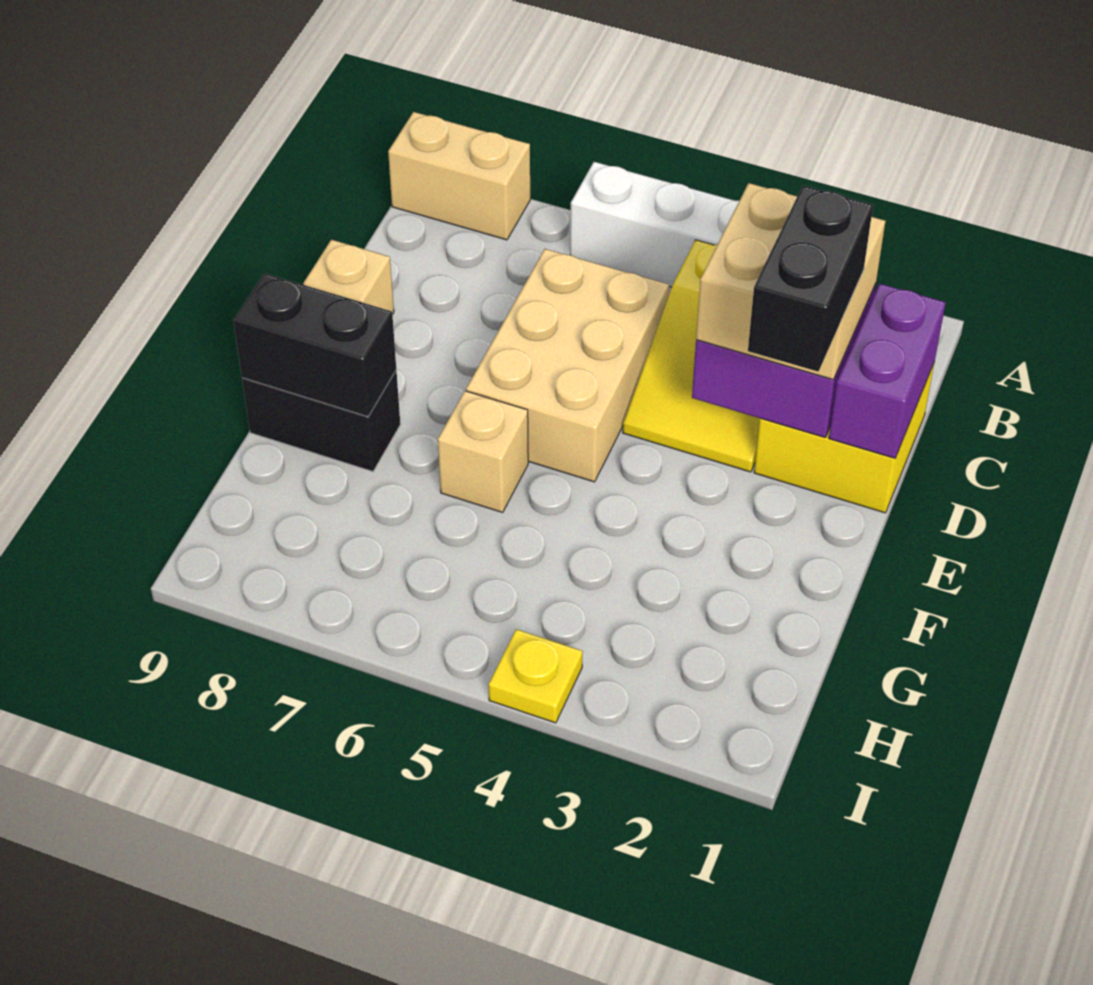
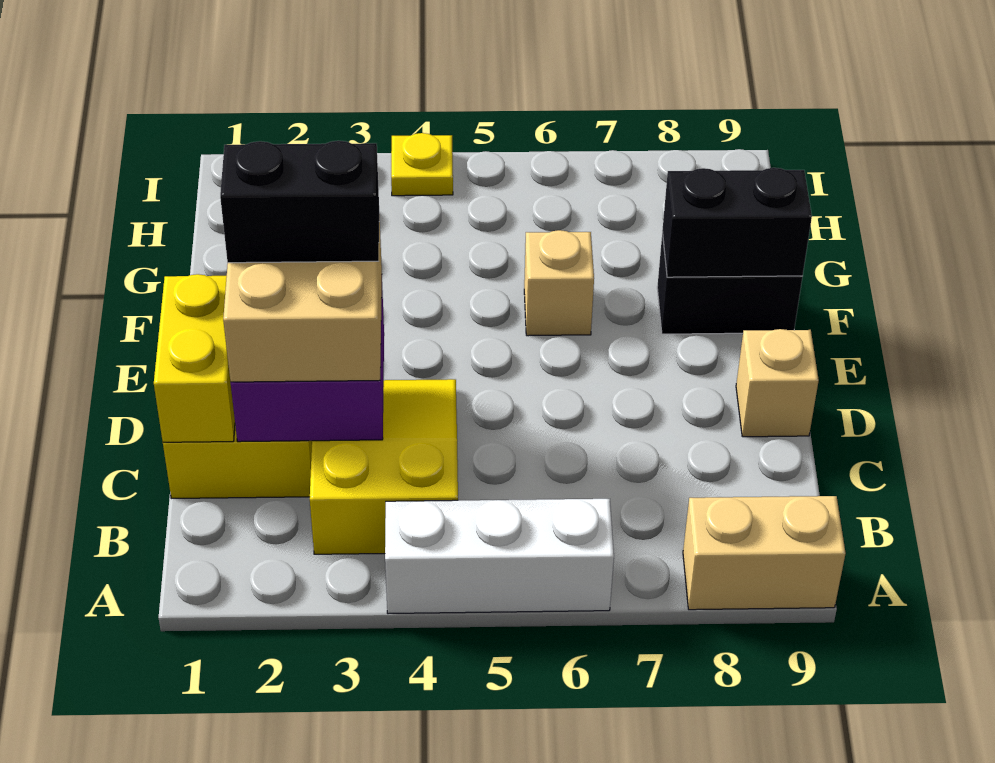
purple 1x2 brick [829,284,946,458] -> yellow 1x2 brick [154,274,235,442]
tan 2x3 brick [466,249,669,482] -> none
black 1x2 brick [748,186,873,371] -> black 1x2 brick turned to [220,141,379,263]

